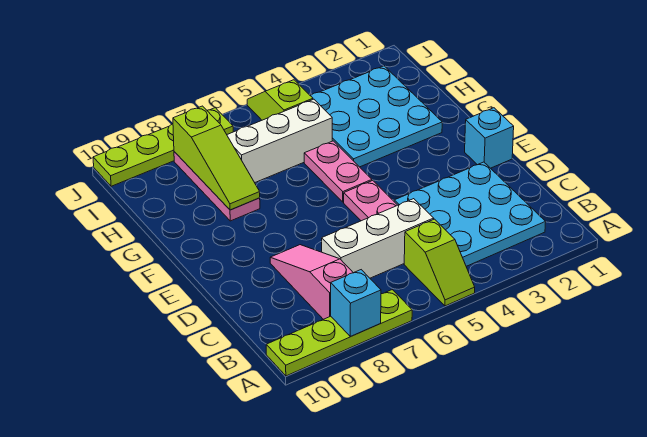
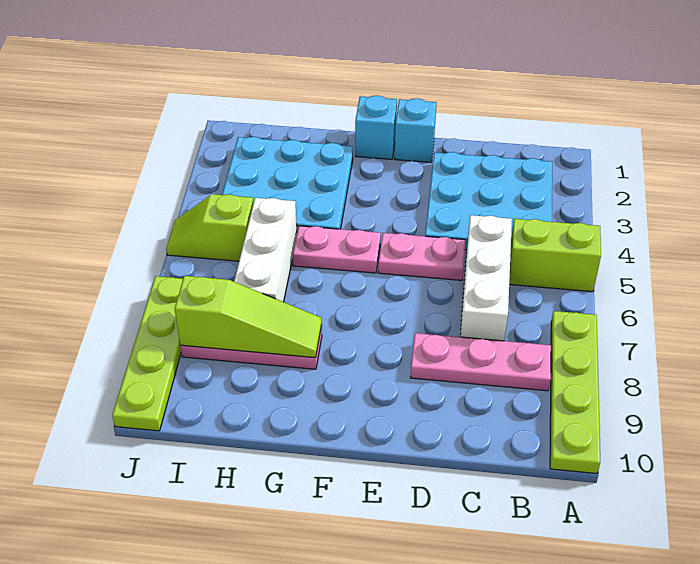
lime 1x2 slope [404,219,475,306] -> lime 1x2 brick [509,219,601,292]
cyan 1x1 brick [331,270,381,337] -> cyan 1x1 brick moved to [355,96,397,159]
pink 1x3 slope [270,245,353,319] -> pink 1x3 plate [410,333,551,391]

